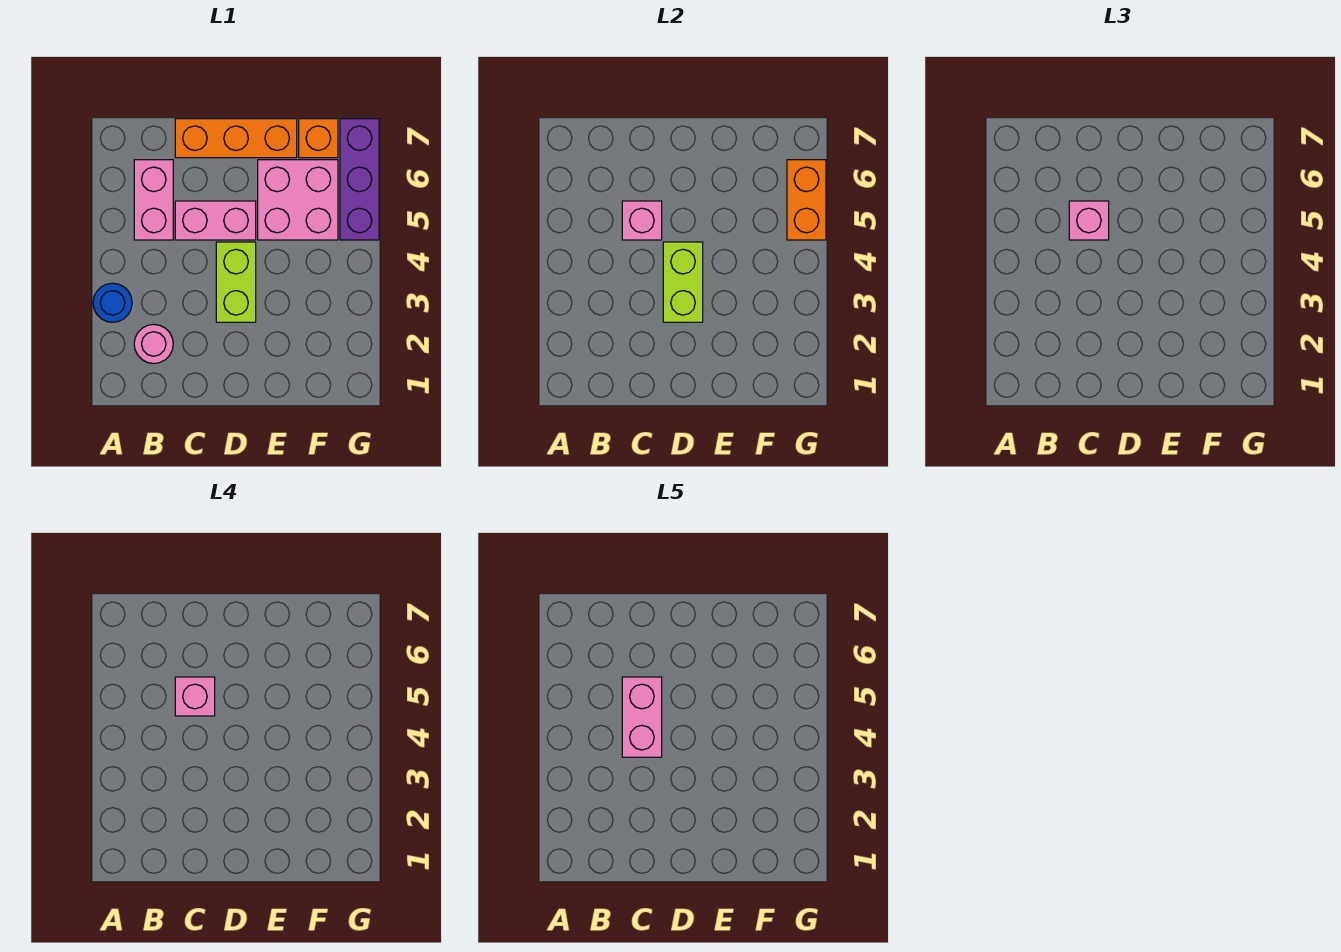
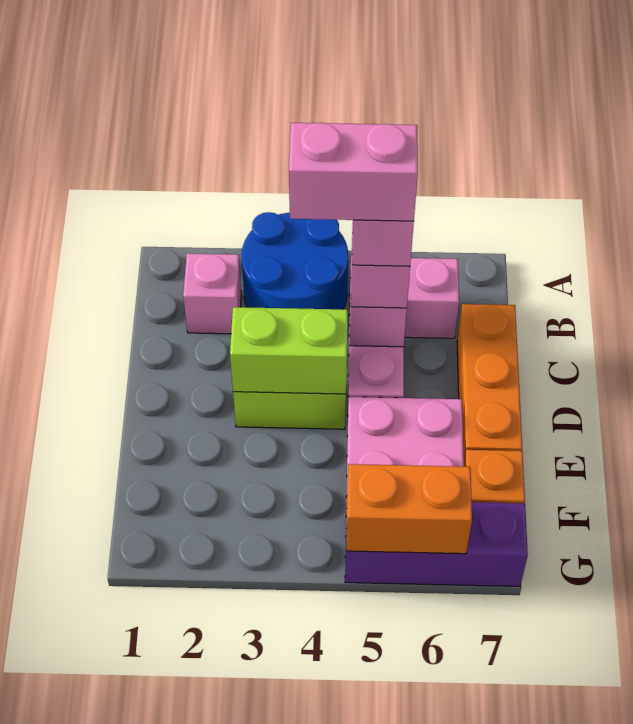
blue 1x1 round brick [93,283,132,322] -> blue 2x2 round brick [242,212,348,309]
pink 1x1 round brick [134,324,173,364] -> pink 1x1 brick [183,254,241,334]

